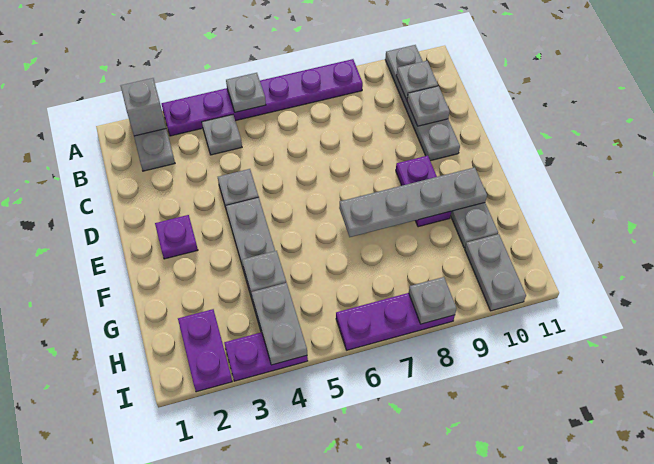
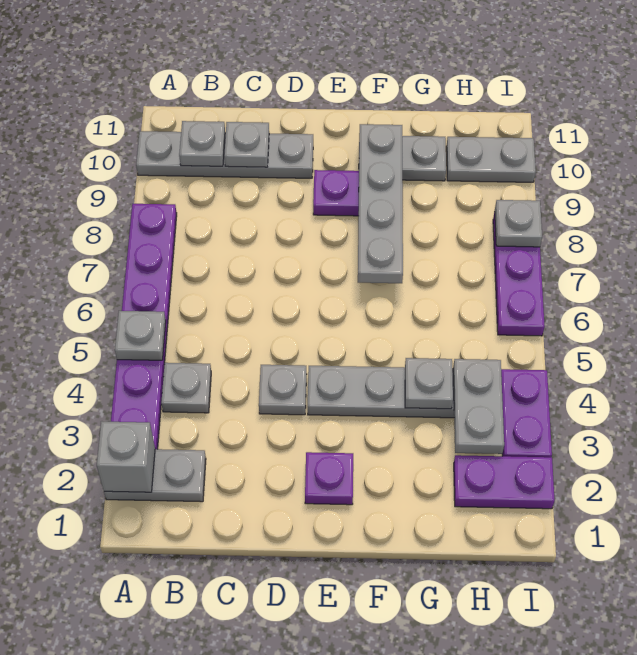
grey 1x2 plate [251,283,307,365] -> grey 1x2 plate turned to [453,359,504,454]

